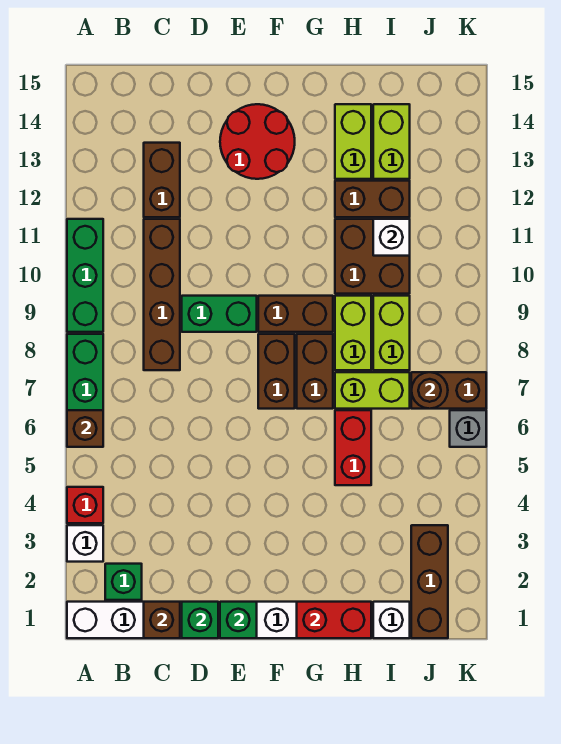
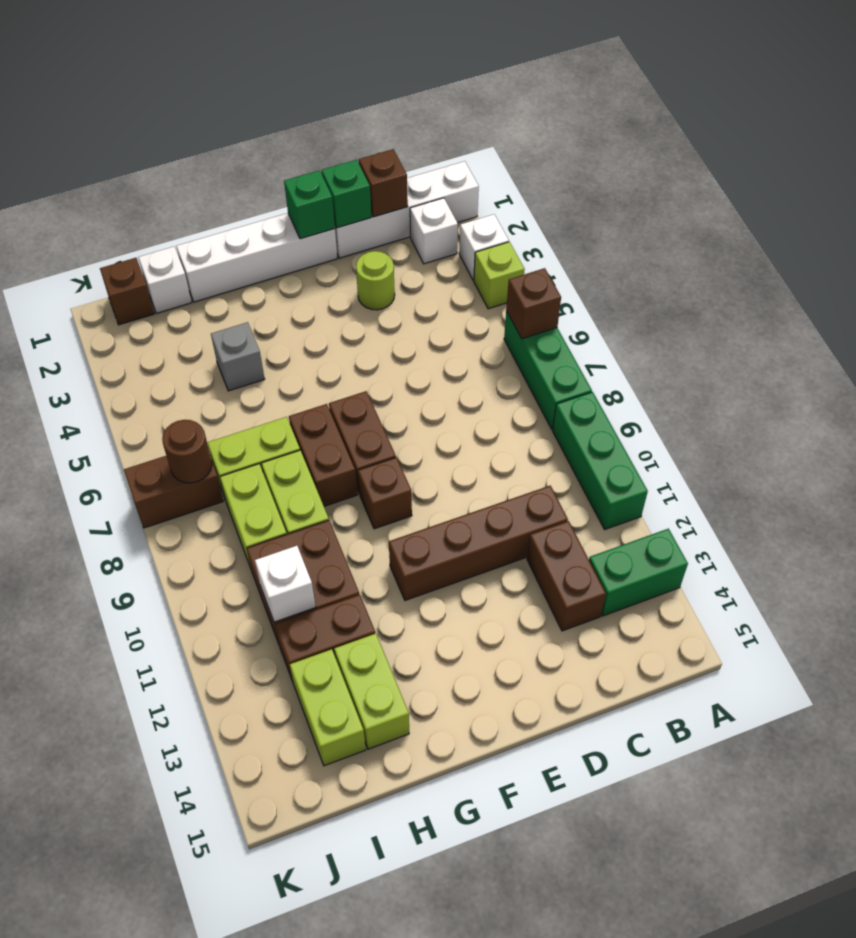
red 1x1 brick [67,487,103,523] -> lime 1x1 brick [474,242,525,309]
green 1x1 brick [105,564,142,600] -> white 1x1 brick [410,198,458,264]
brown 1x4 brick [144,219,180,370] -> brown 1x4 brick turned to [389,486,568,600]
none -> lime 1x1 round brick [356,251,395,310]
green 1x2 brick [182,296,257,332] -> green 1x2 brick moved to [589,529,688,616]
red 2x2 round brick [220,104,295,179] -> none
brown 1x2 brick [258,296,333,332] -> brown 1x1 brick [358,458,412,529]
red 1x2 brick [297,602,371,638] -> none
red 1x2 brick [335,410,371,485] -> none
brown 1x3 brick [411,525,448,638] -> brown 1x1 brick [100,258,154,325]
grey 1x1 brick [450,410,486,447] -> grey 1x1 brick moved to [211,322,265,391]

